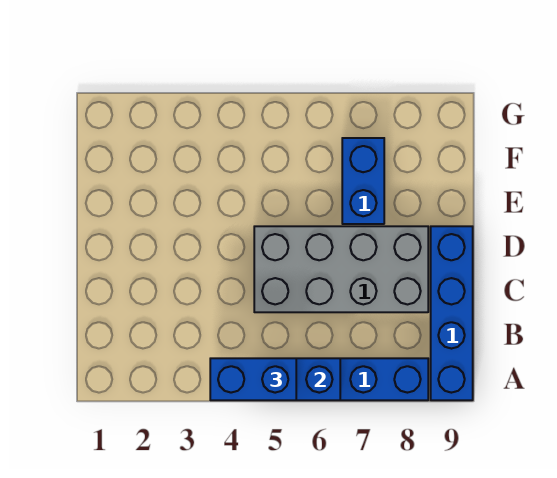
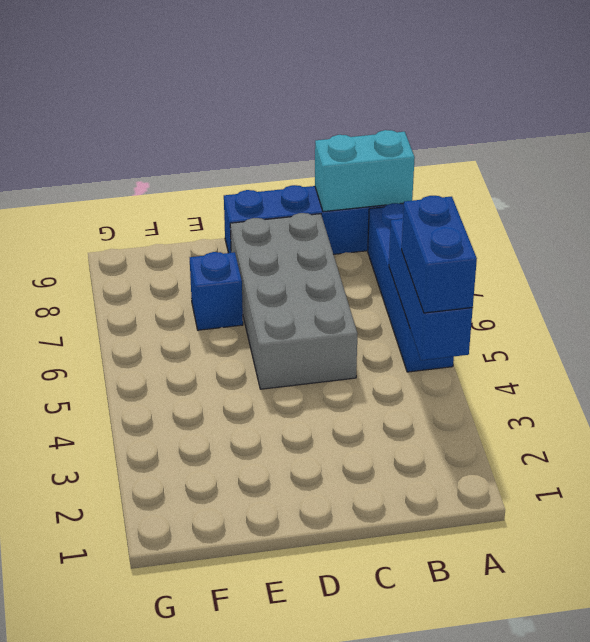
none -> cyan 1x2 brick [315,130,415,212]
blue 1x2 brick [342,138,384,224] -> blue 1x1 brick [190,252,243,330]

